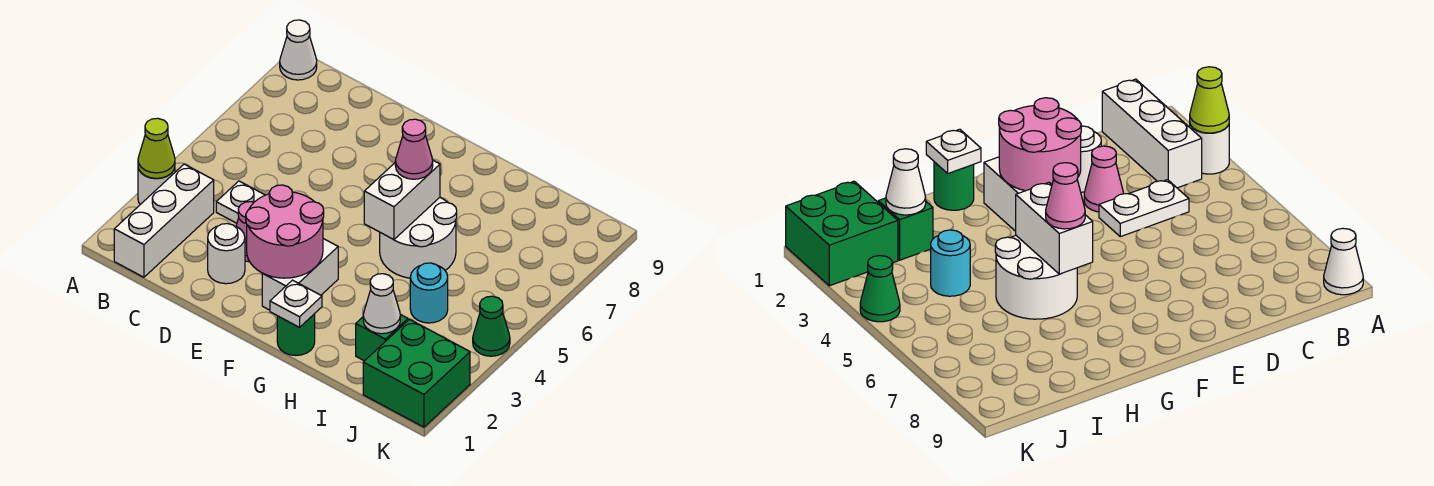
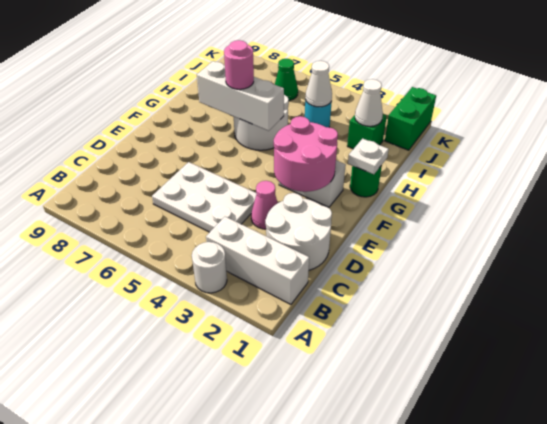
lime 1x1 cone [138,118,175,178] -> none
white 1x1 cone [280,20,317,80] -> white 1x1 cone moved to [305,61,332,107]
white 1x2 plate [216,181,265,223] -> white 2x3 plate [152,162,257,232]
white 1x1 round brick [208,224,245,284] -> white 2x2 round brick [265,193,332,270]
white 1x2 brick [364,161,440,240] -> white 1x3 brick [197,61,284,131]
pink 1x1 cone [395,119,433,179] -> pink 1x1 round brick [224,40,254,89]
green 2x2 brick [363,319,470,427] -> green 1x2 brick [385,87,436,150]
green 1x1 cone [473,296,510,356] -> green 1x1 cone moved to [275,59,298,100]

